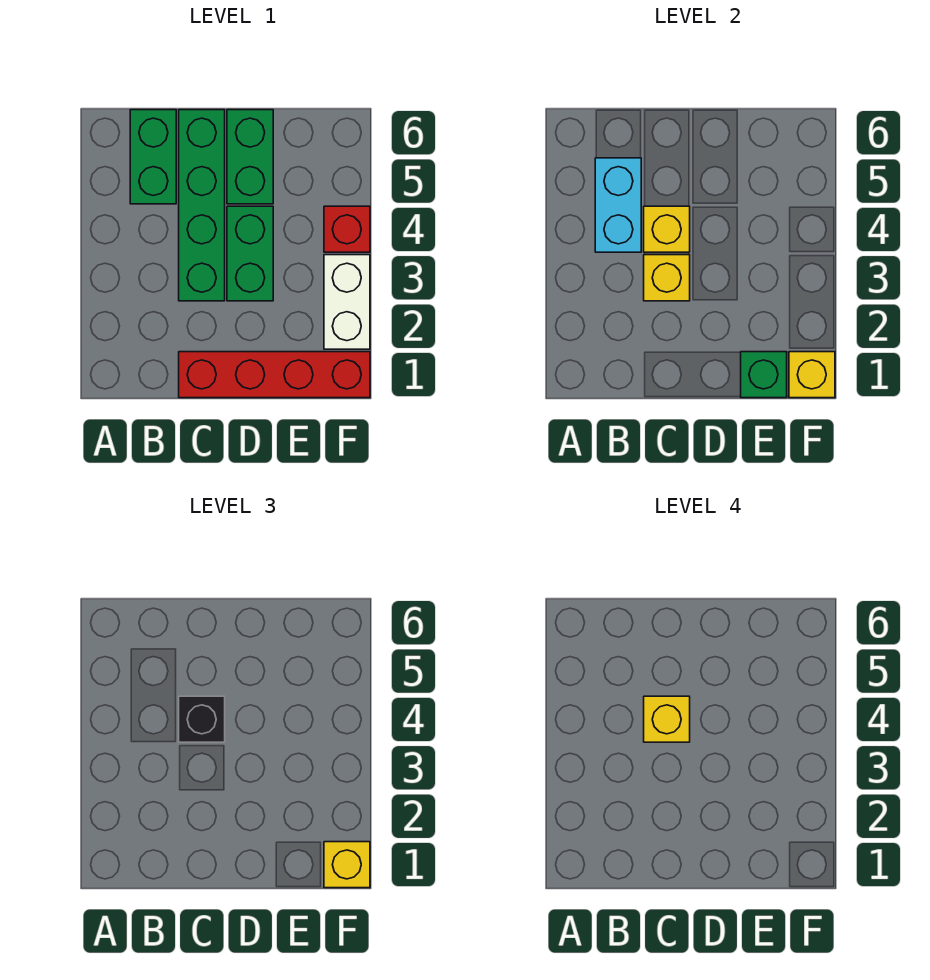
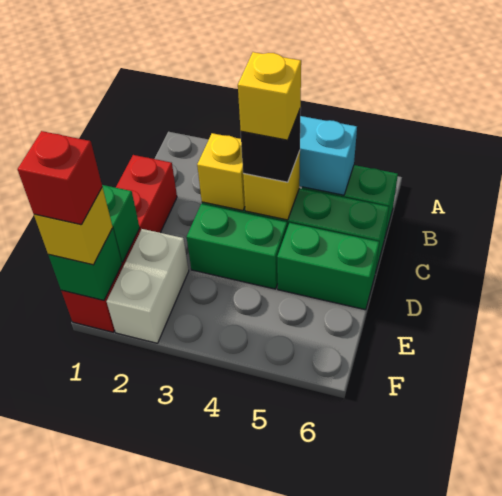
yellow 1x1 brick [789,352,835,398] -> green 1x1 brick [48,228,122,300]
white 1x2 brick [324,255,370,349] -> white 1x2 brick turned to [107,229,189,343]
red 1x1 brick [324,206,370,252] -> red 1x1 brick moved to [18,131,102,225]

